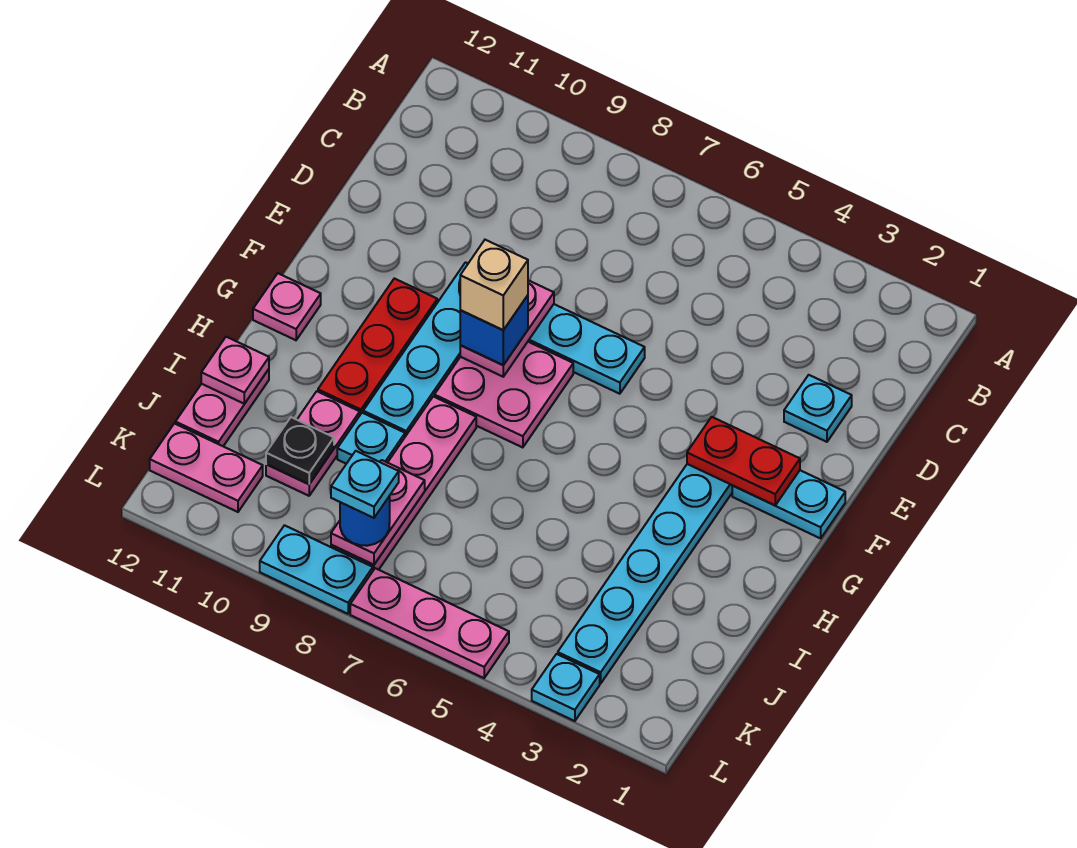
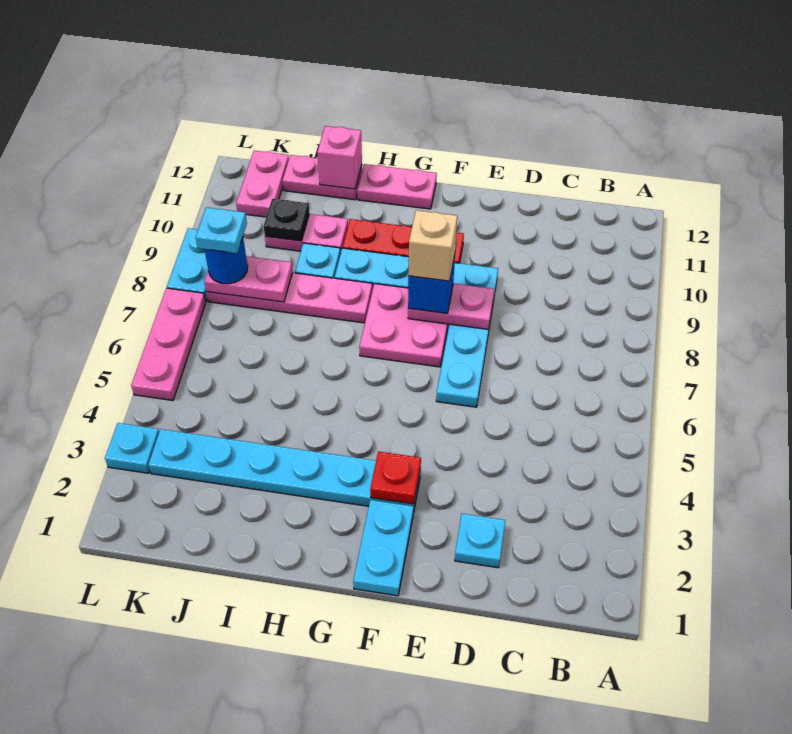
red 1x2 plate [687,417,800,505] -> red 1x1 plate [370,451,421,504]
pink 1x1 plate [253,273,321,340] -> pink 1x2 plate [357,164,437,209]
pink 1x1 plate [201,337,269,404] -> pink 1x1 brick [317,126,362,189]

